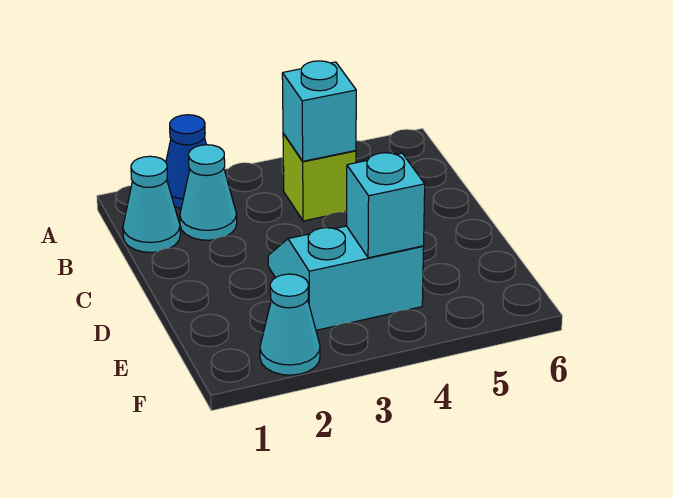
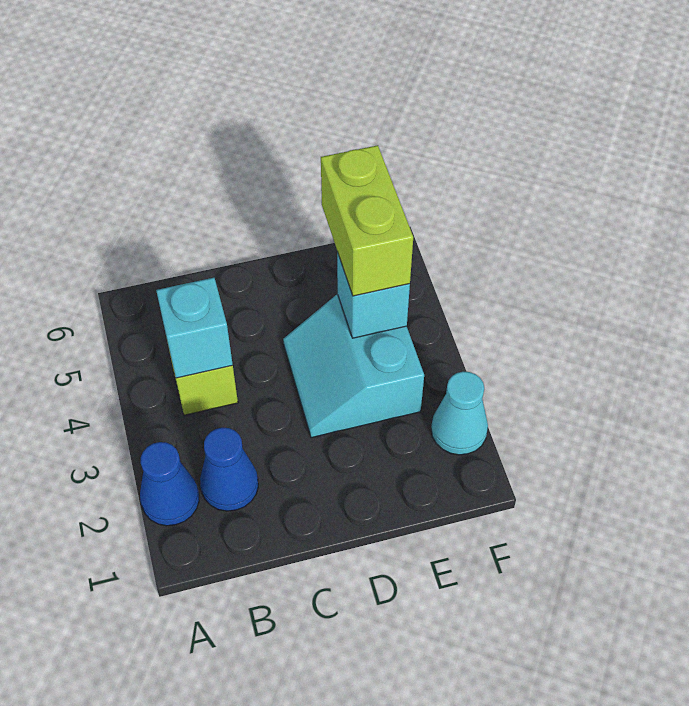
cyan 1x1 cone [123,156,180,252] -> none
cyan 1x1 cone [180,145,237,240] -> blue 1x1 cone [200,427,258,511]
none -> lime 1x2 brick [321,145,413,296]

